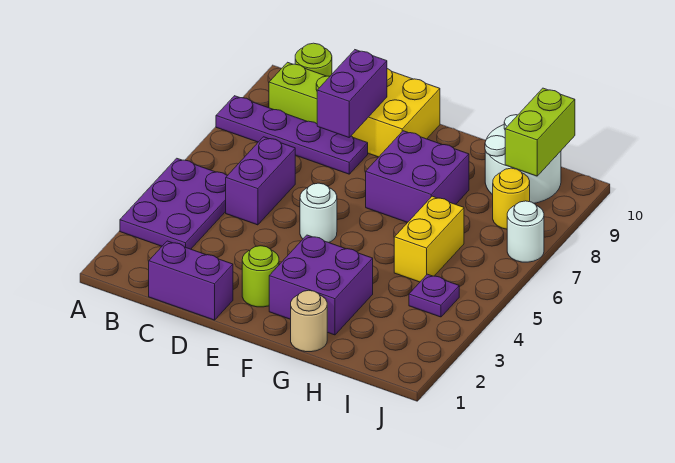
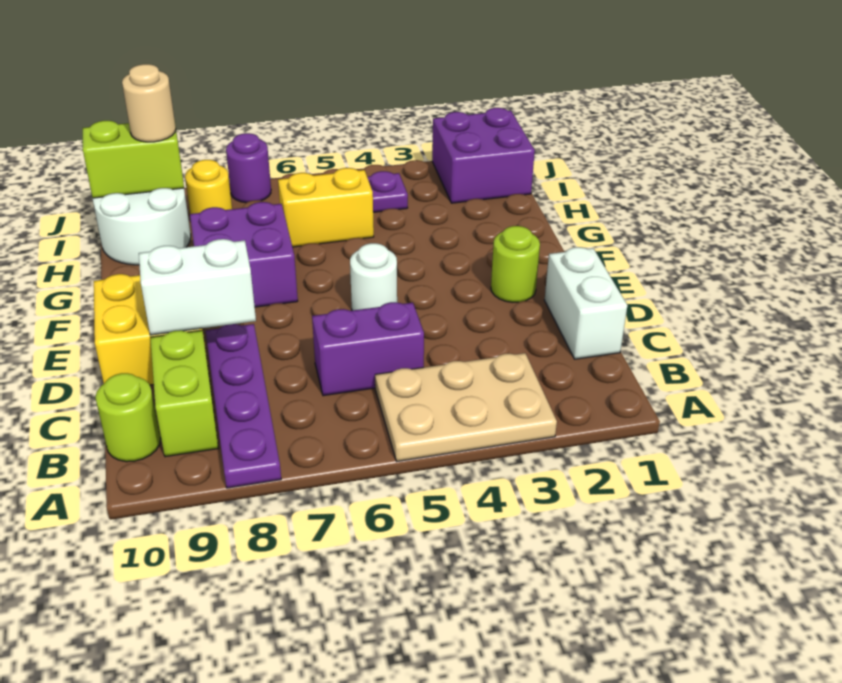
purple 2x3 plate [120,158,227,249] -> tan 2x3 plate [375,353,557,461]
purple 1x2 brick [149,241,233,320] -> white 1x2 brick [544,247,627,359]
purple 1x2 brick [317,50,387,137] -> white 1x2 brick [139,239,256,335]
purple 2x2 brick [269,235,373,335] -> purple 2x2 brick moved to [432,108,535,203]
tan 1x1 round brick [291,290,327,352] -> tan 1x1 round brick moved to [122,64,176,142]
white 1x1 round brick [507,201,544,262] -> purple 1x1 round brick [226,133,271,203]

